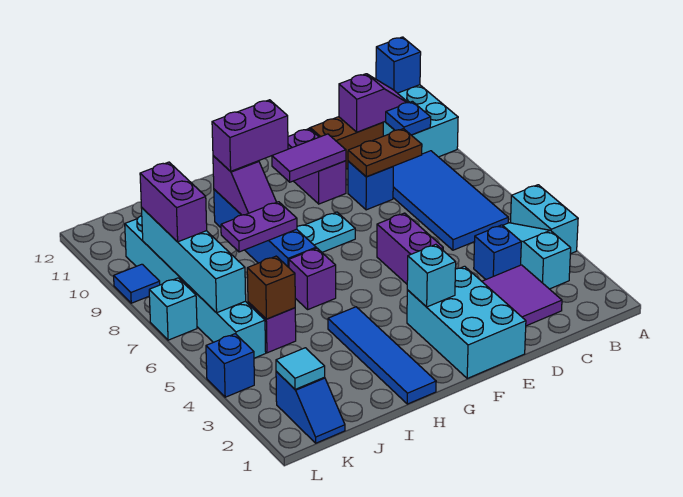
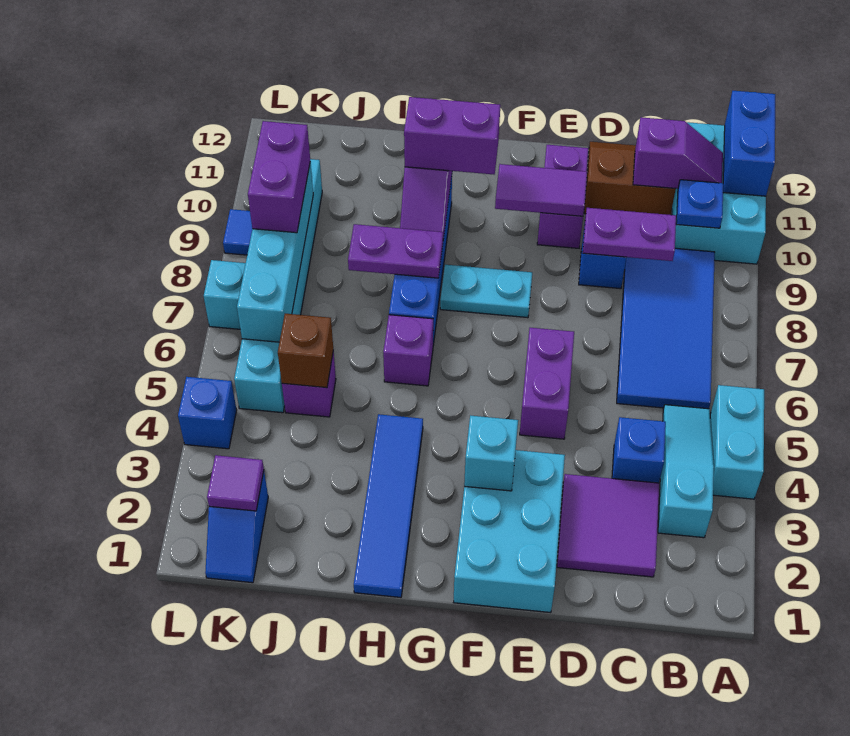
blue 1x1 brick [376,37,421,93] -> blue 1x2 brick [723,91,775,196]
brown 1x2 plate [348,129,422,177] -> purple 1x2 plate [583,208,676,261]
cyan 1x1 tile [276,348,325,389] -> purple 1x1 tile [207,455,264,511]

